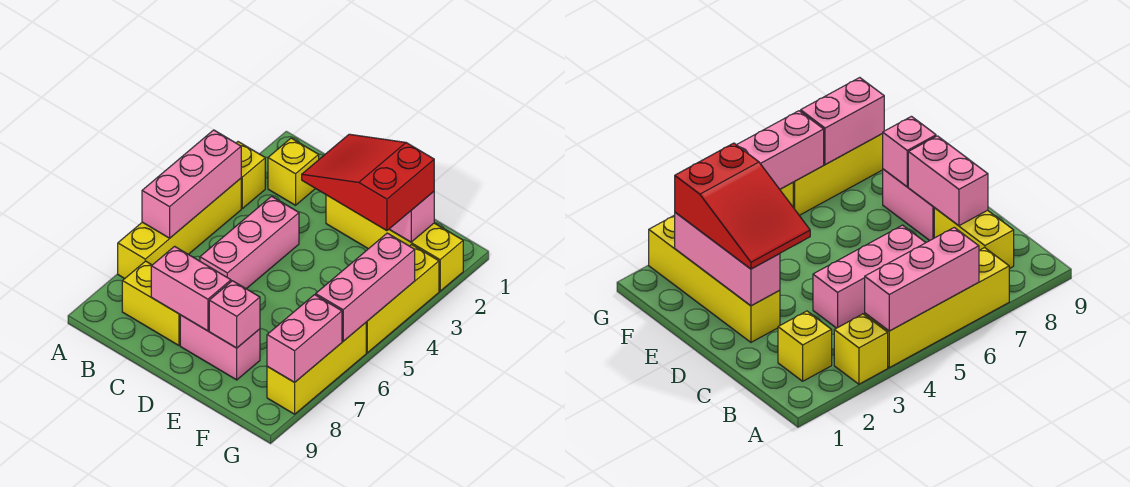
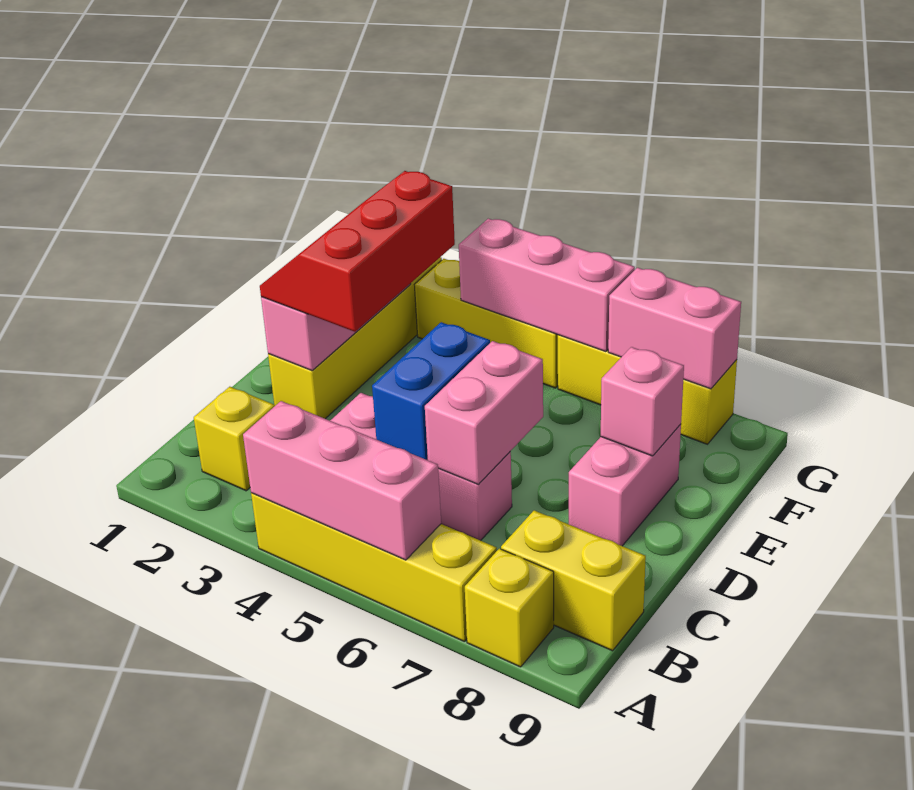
yellow 1x1 brick [237,142,265,208] -> yellow 1x1 brick moved to [465,549,554,667]
yellow 1x2 brick [122,261,180,345] -> yellow 1x2 brick turned to [501,510,646,651]
none -> blue 1x2 brick [372,322,490,460]
pink 1x2 brick [151,246,231,331] -> pink 1x2 brick moved to [425,341,543,485]
red 2x3 slope [302,134,434,231] -> red 2x3 slope turned to [260,171,455,332]

